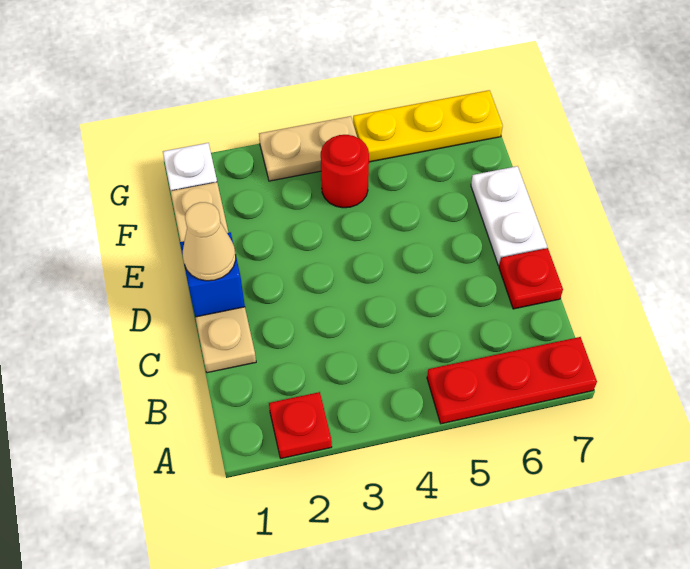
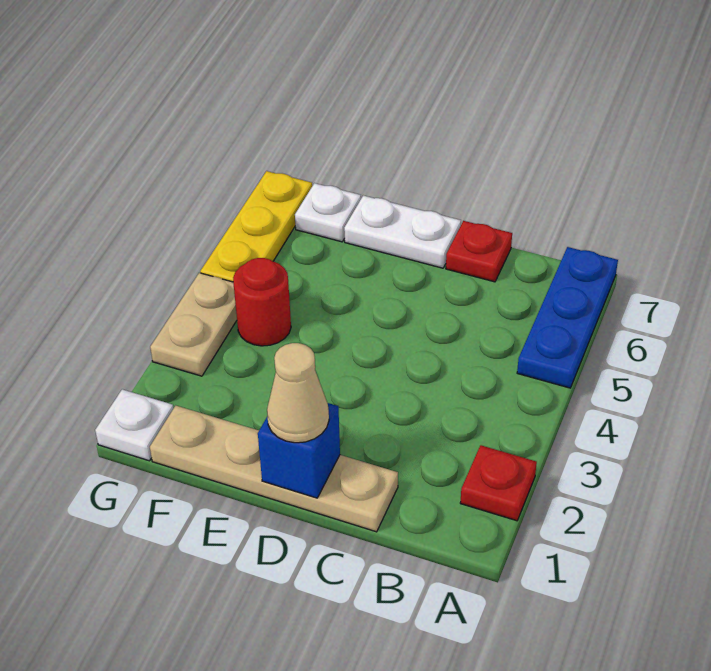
red 1x3 plate [427,337,597,424] -> blue 1x3 plate [517,247,618,388]
none -> white 1x1 plate [295,183,361,242]

